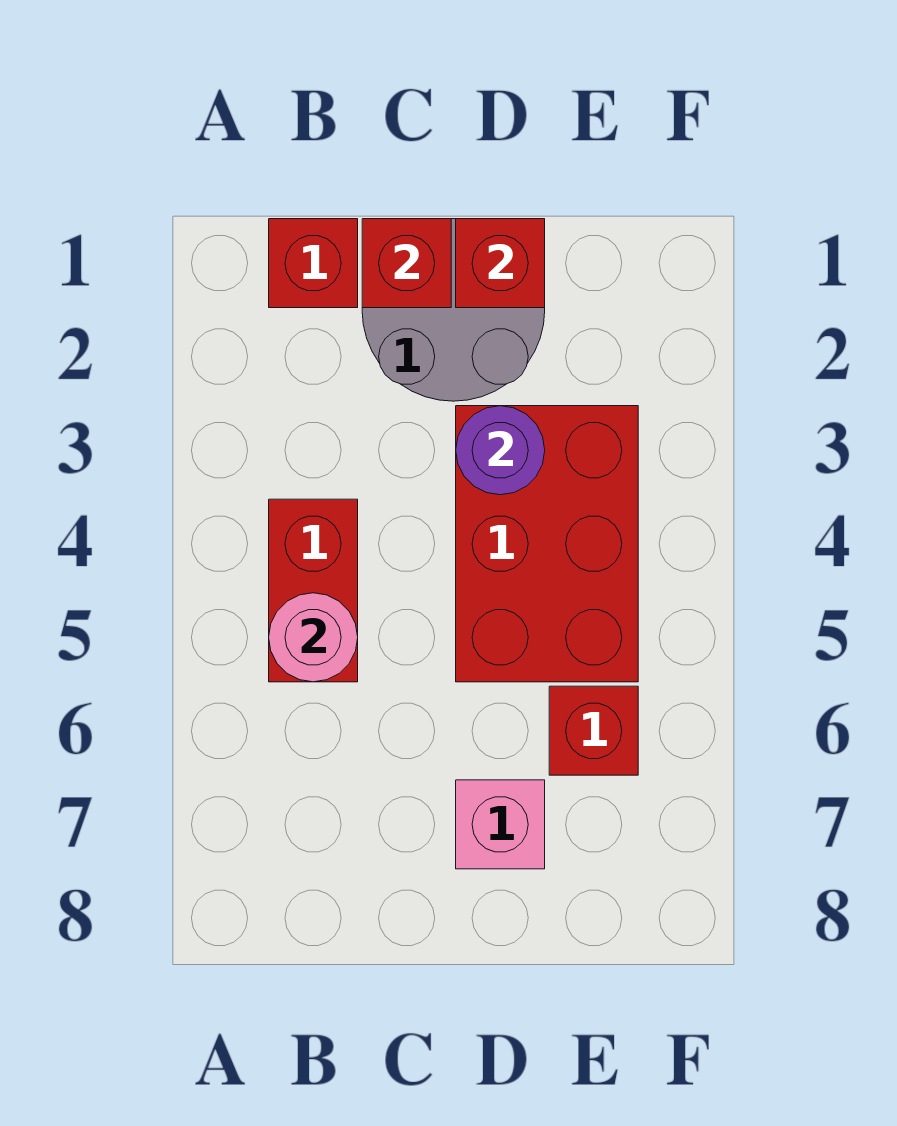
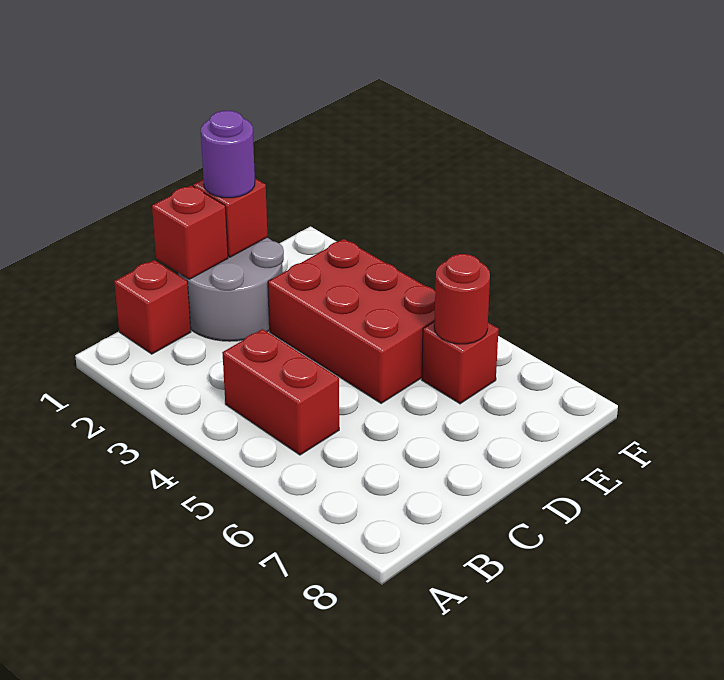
pink 1x1 round brick [269,593,358,682] -> none
purple 1x1 round brick [456,406,545,495] -> purple 1x1 round brick moved to [201,111,255,198]
pink 1x1 brick [456,780,545,869] -> none
none -> red 1x1 round brick [434,254,490,344]

